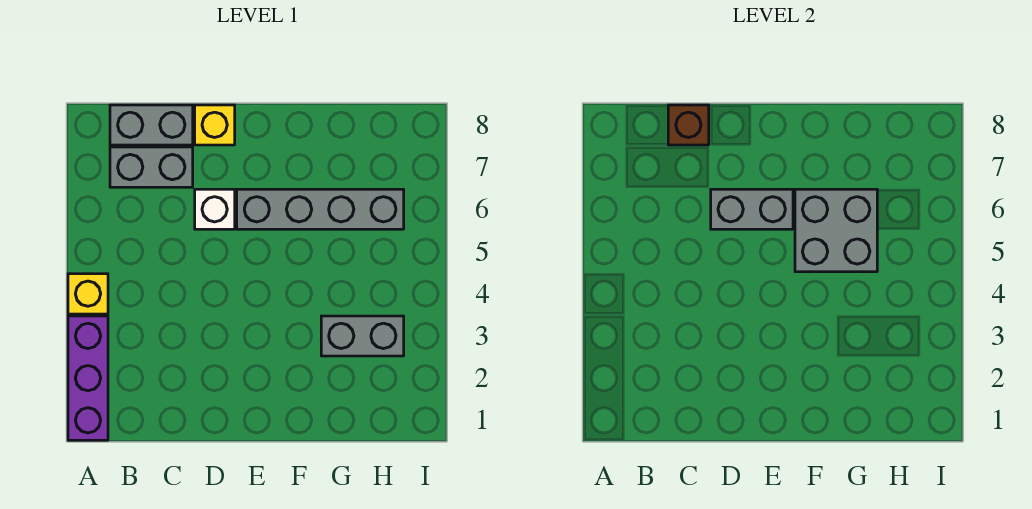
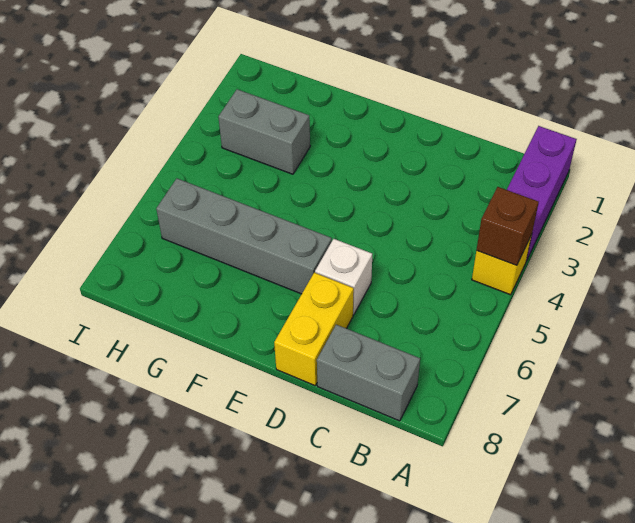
grey 1x2 brick [110,147,193,187] -> none
brown 1x1 brick [668,105,709,145] -> brown 1x1 brick moved to [477,187,539,265]
grey 1x2 brick [711,189,793,229] -> none
yellow 1x1 brick [195,105,235,145] -> yellow 1x2 brick [274,273,354,385]
grey 2x2 brick [795,189,877,272] -> none

